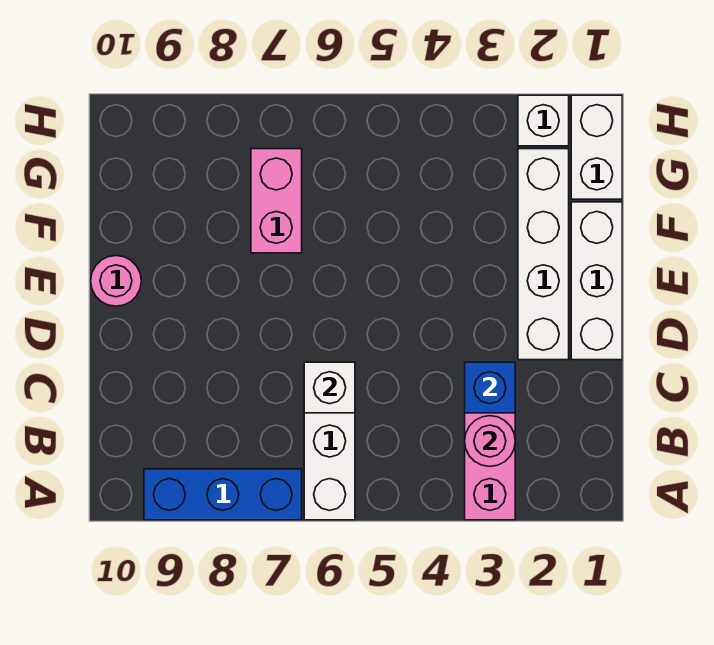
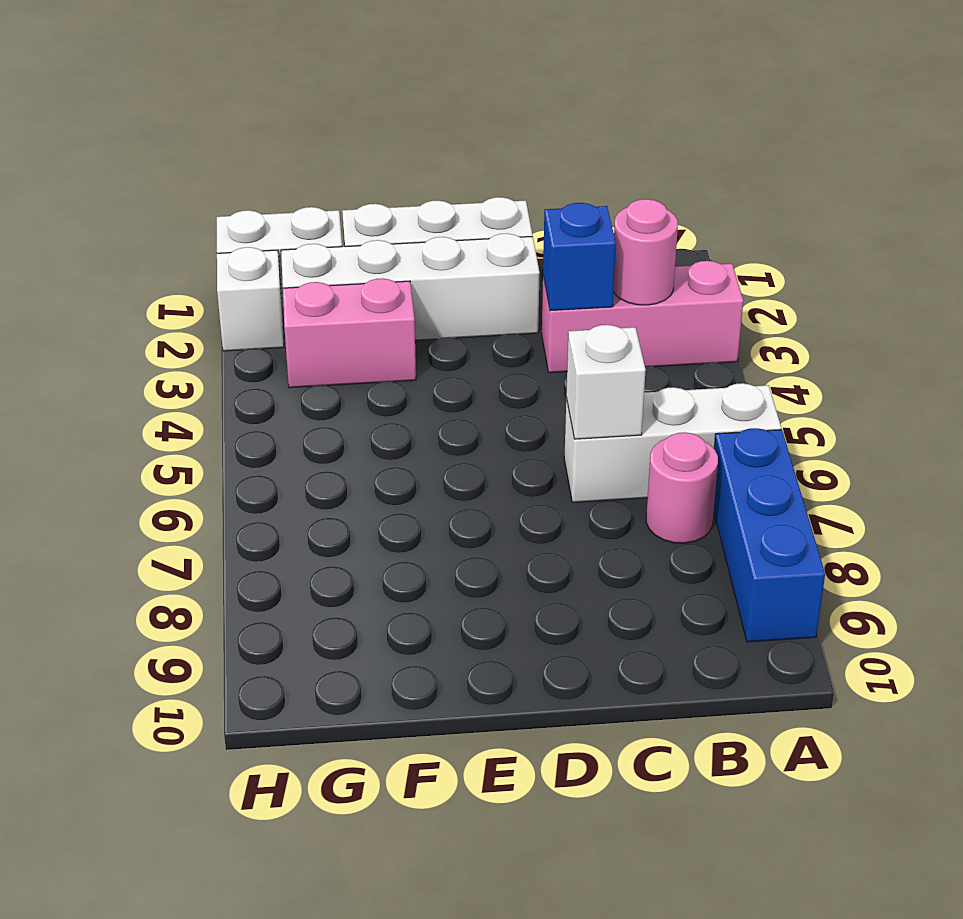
pink 1x1 round brick [91,256,141,306] -> pink 1x1 round brick moved to [646,432,718,543]
pink 1x2 brick [251,149,302,253] -> pink 1x2 brick moved to [283,278,416,388]

